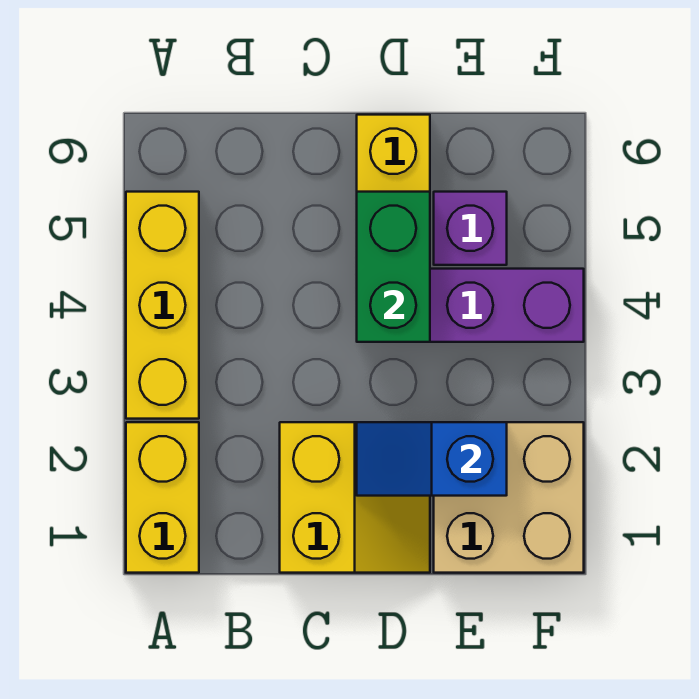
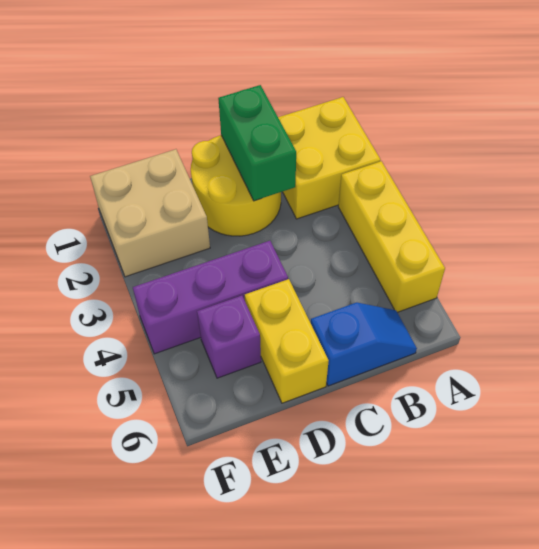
yellow 1x2 brick [126,422,199,573] -> yellow 2x2 brick [278,97,380,219]
yellow 2x2 slope [280,422,430,573] -> yellow 2x2 round brick [191,135,281,236]
blue 1x2 slope [357,422,507,496] -> blue 1x2 slope moved to [311,302,417,386]
green 1x2 brick [357,192,430,342] -> green 1x2 brick moved to [218,85,296,201]

